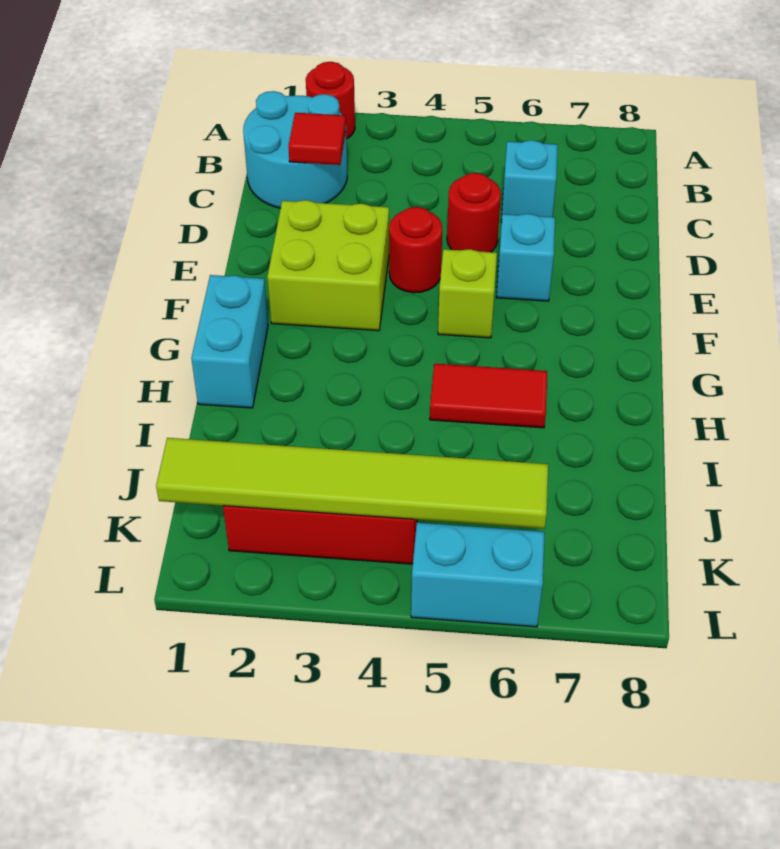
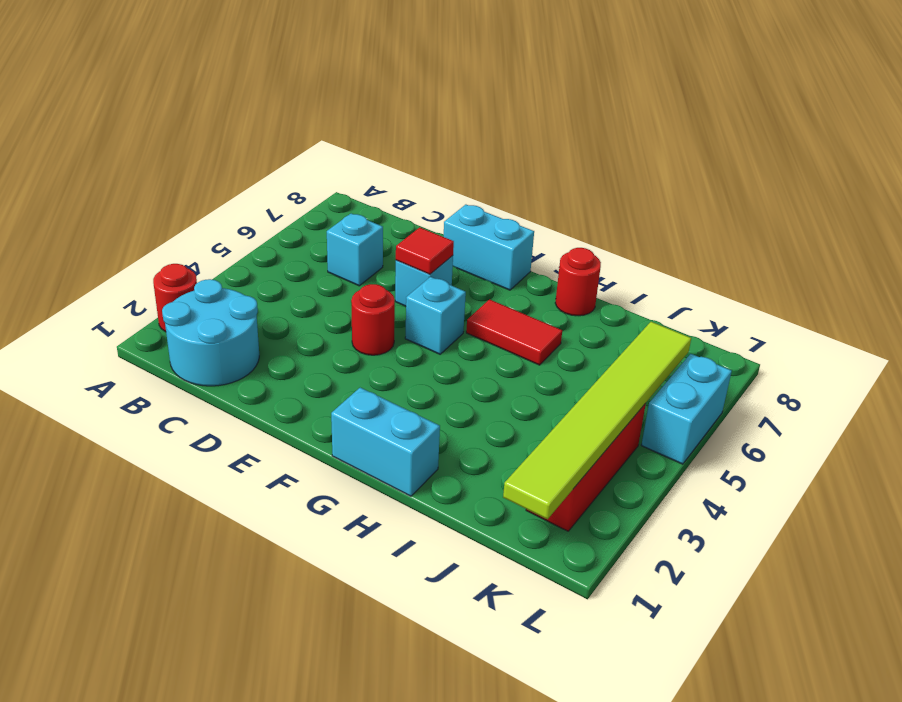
red 1x1 tile [288,113,346,165] -> red 1x1 tile moved to [396,227,454,274]
red 1x1 round brick [447,173,501,252] -> red 1x1 round brick moved to [555,248,601,316]
lime 2x2 brick [267,200,389,331] -> none
none -> cyan 1x2 brick [444,205,534,290]
lime 1x1 brick [438,249,497,338] -> cyan 1x1 brick [405,277,466,354]
red 1x2 tile [430,364,547,428] -> red 1x2 tile turned to [466,299,562,365]

